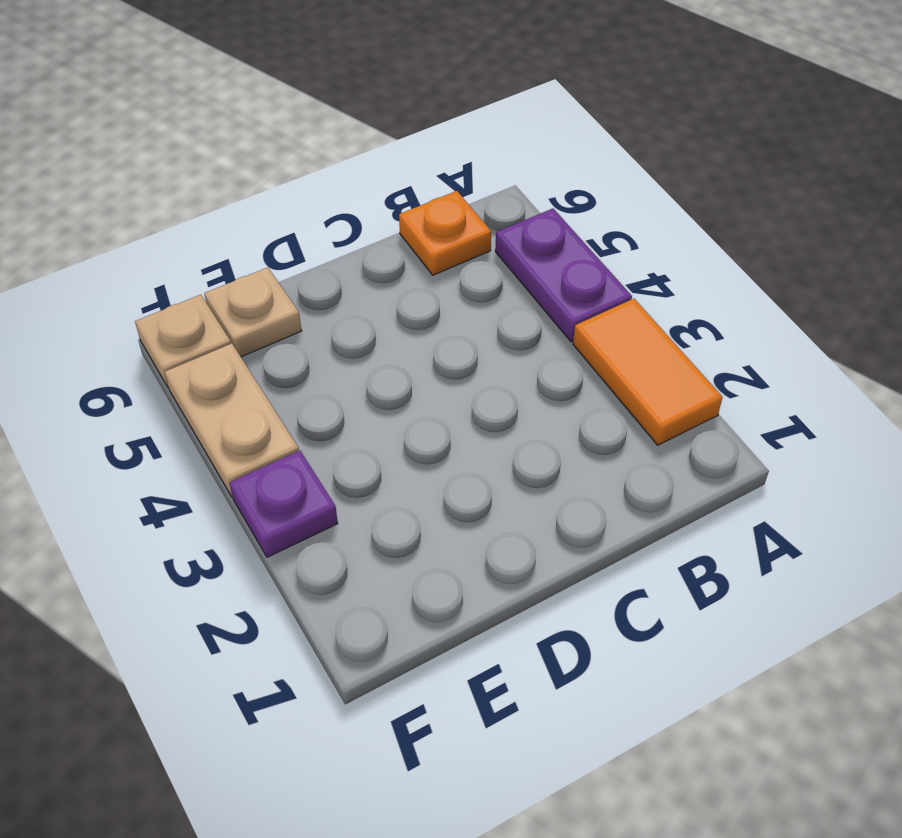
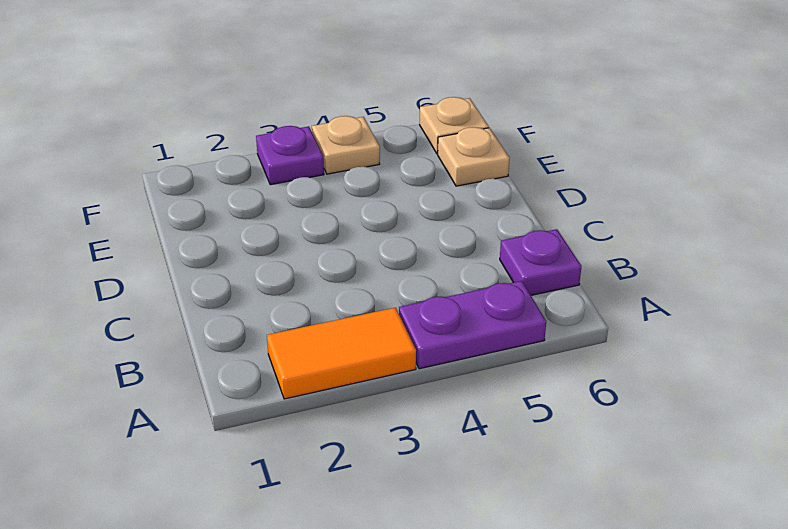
orange 1x1 plate [399,191,491,275] -> purple 1x1 plate [500,229,582,295]
tan 1x2 plate [165,343,299,497] -> tan 1x1 plate [312,116,380,174]

